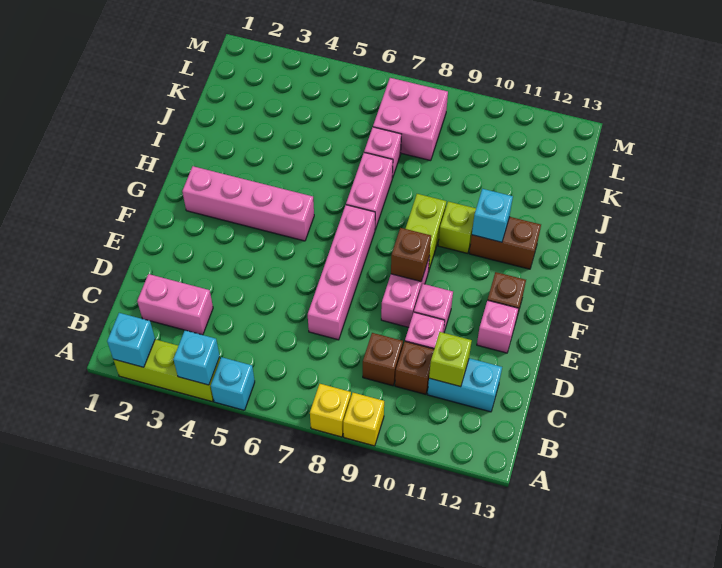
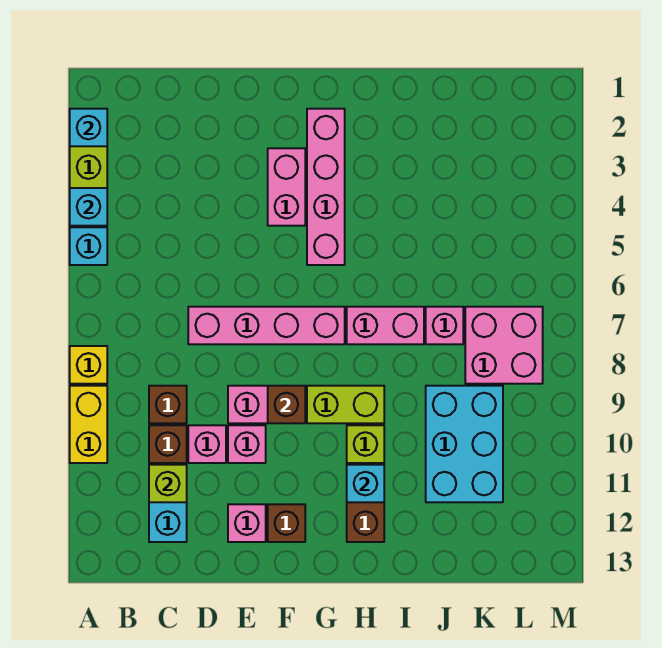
yellow 1x1 brick [343,393,384,446] -> yellow 1x2 brick [70,386,107,463]
pink 1x2 brick [137,274,213,335] -> pink 1x2 brick moved to [268,148,305,226]
none -> cyan 2x3 brick [426,386,503,502]

